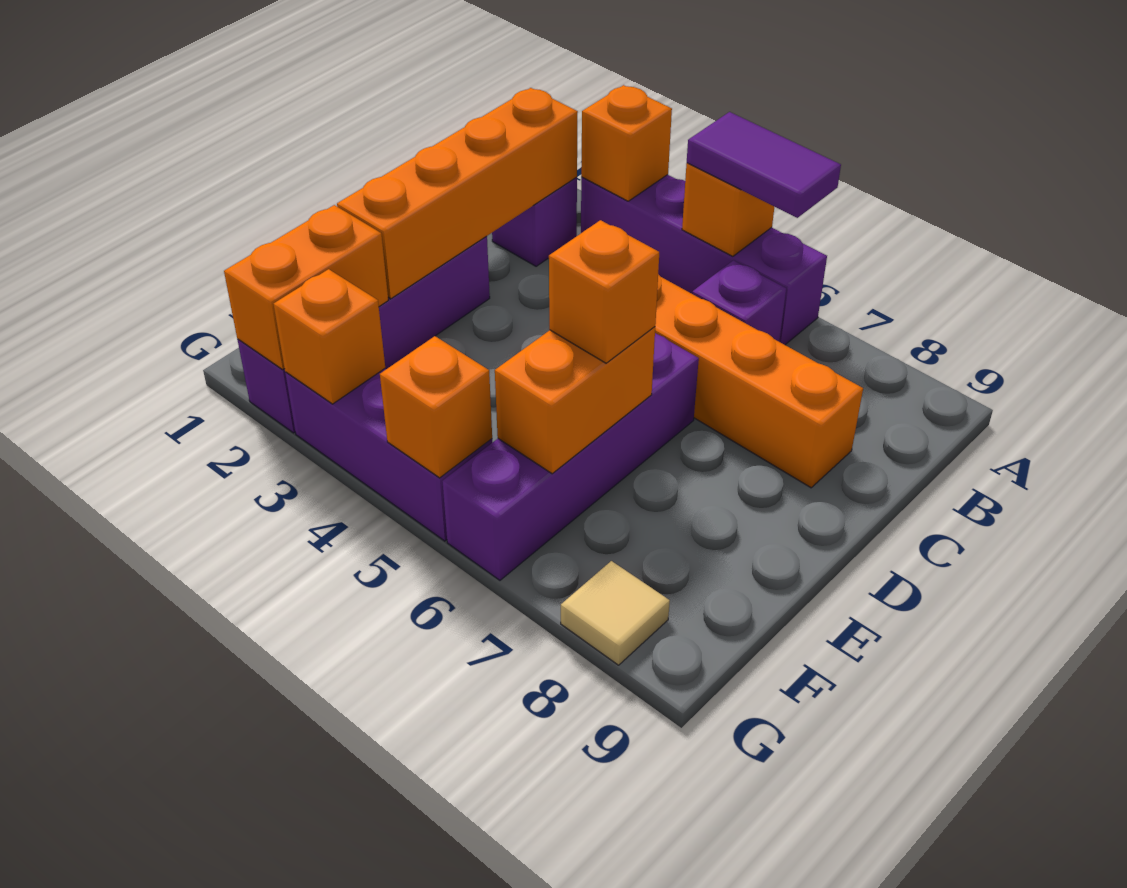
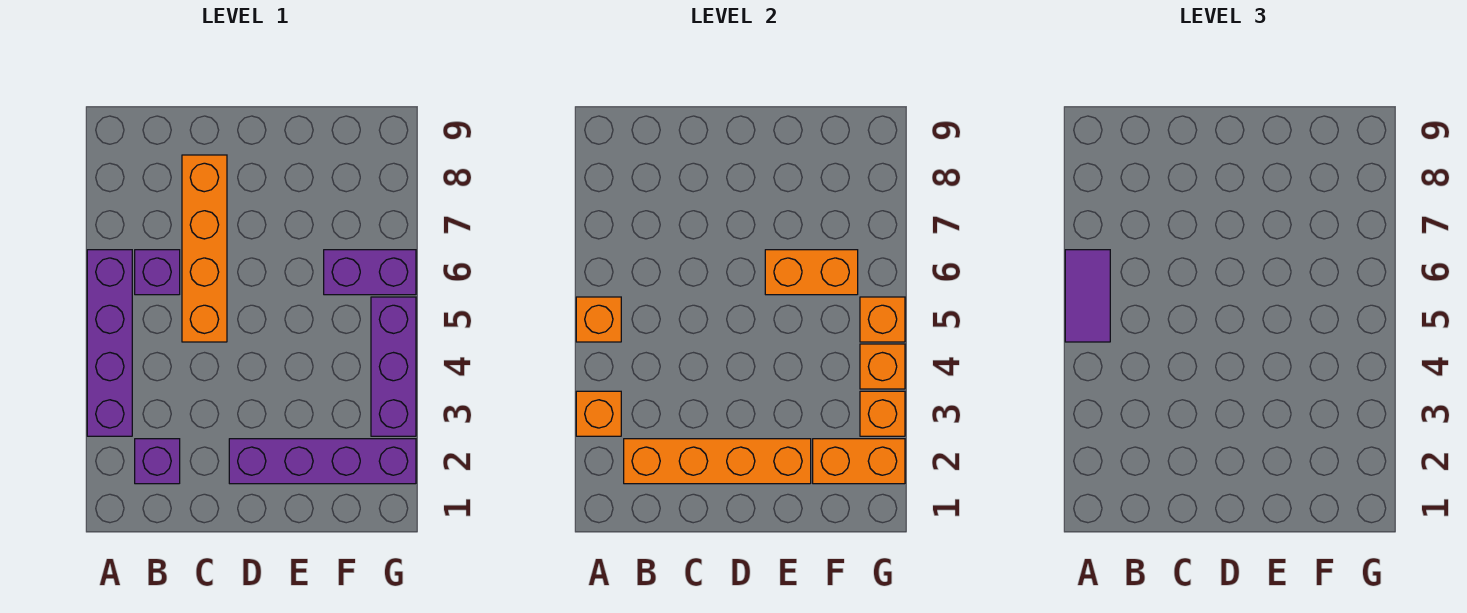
purple 1x4 brick [442,333,699,580] -> purple 1x2 brick [324,250,416,295]
orange 1x1 brick [549,220,659,363] -> orange 1x1 brick moved to [860,344,905,389]
tan 1x1 tile [561,561,670,665] -> none

